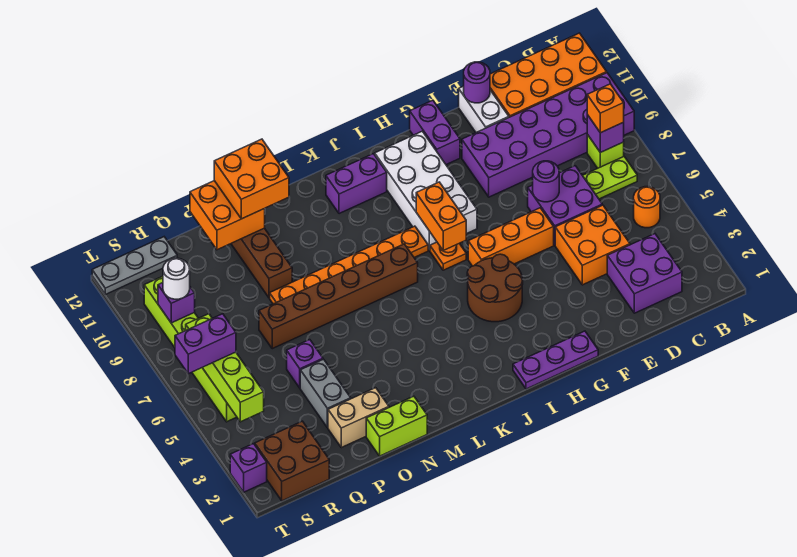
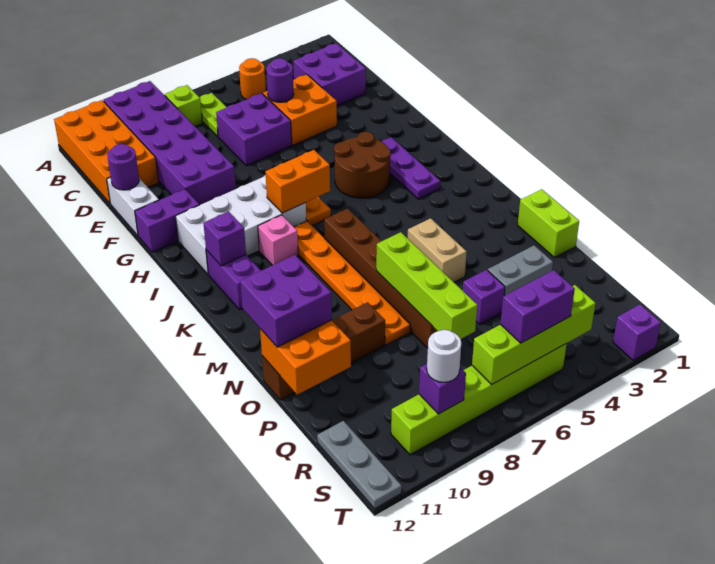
purple 1x1 brick [587,115,624,153] -> purple 1x1 brick moved to [203,211,246,266]
orange 1x1 brick [587,84,624,133] -> none
purple 1x1 round brick [533,161,559,202] -> purple 1x1 round brick moved to [266,58,294,102]
white 1x2 brick [459,86,509,132] -> white 1x2 brick turned to [107,177,159,235]
orange 1x3 brick [468,208,554,266] -> none
purple 1x3 plate [513,331,598,389] -> purple 1x3 plate moved to [381,137,440,199]
none -> pink 1x1 brick [258,215,298,265]
none -> lime 1x4 brick [376,232,477,339]
orange 2x2 brick [214,139,289,219] -> purple 2x2 brick [240,255,332,347]
tan 1x2 brick [328,388,389,448] -> tan 1x2 brick moved to [408,218,467,282]
brown 2x2 brick [255,421,329,501] -> none
purple 1x2 brick [175,314,236,374] -> purple 1x2 brick turned to [500,270,575,343]

